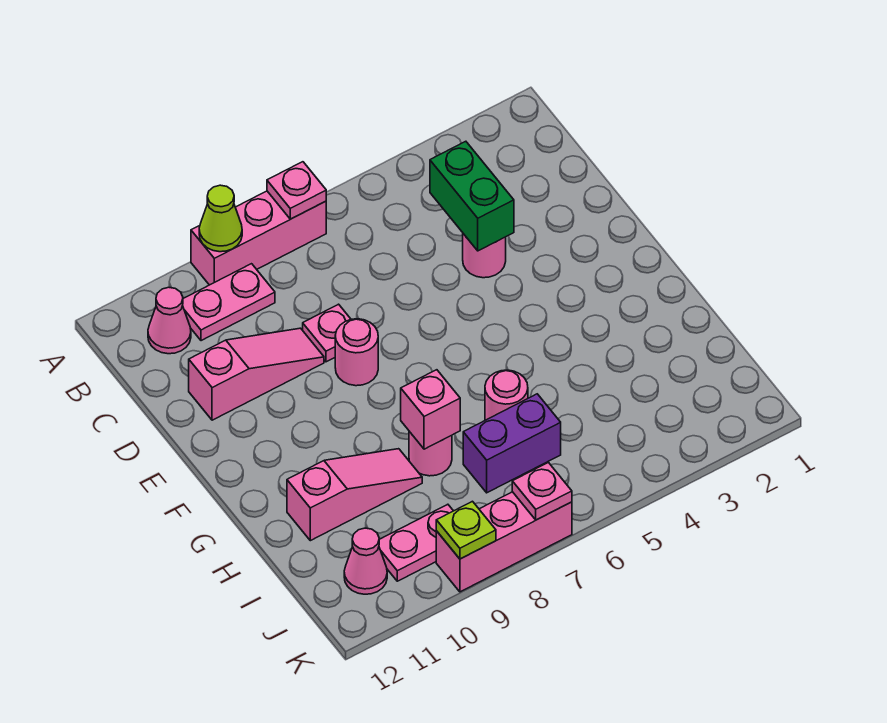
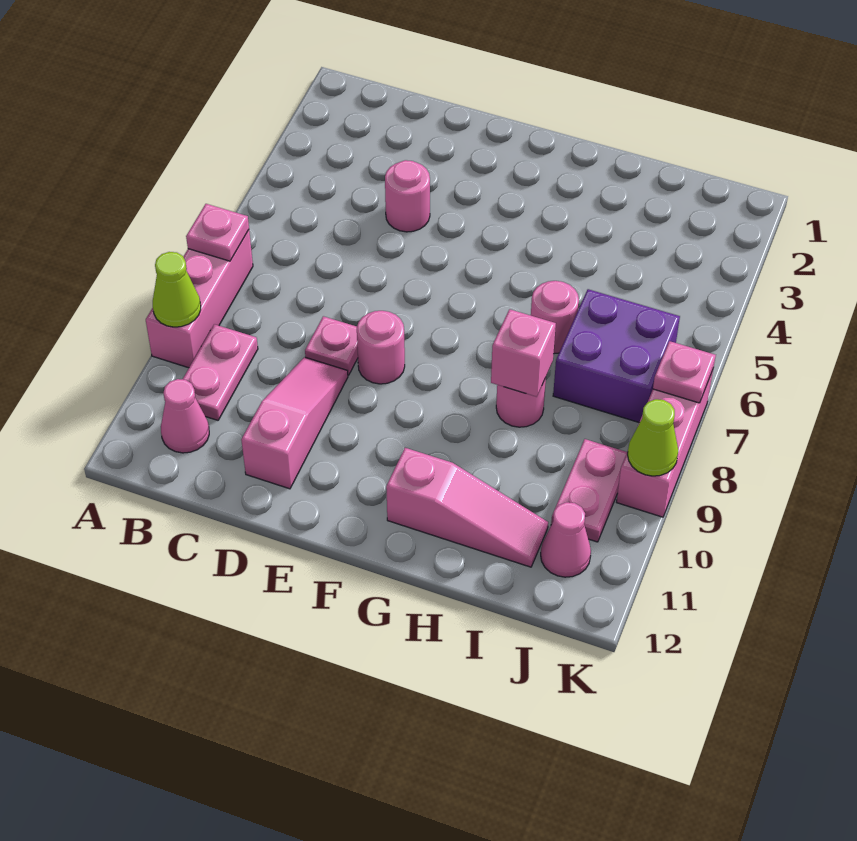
green 1x2 brick [430,141,514,251] -> none
pink 1x3 slope [287,449,422,541] -> pink 1x3 slope turned to [386,448,548,567]
purple 1x2 brick [463,394,561,493] -> purple 2x2 brick [553,289,680,422]
lime 1x1 plate [436,501,496,559] -> lime 1x1 cone [628,399,678,476]

